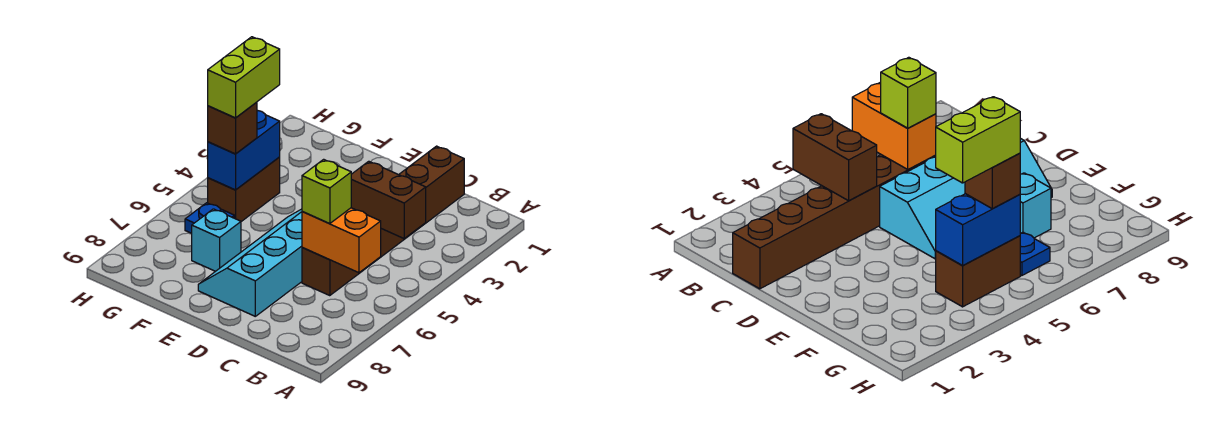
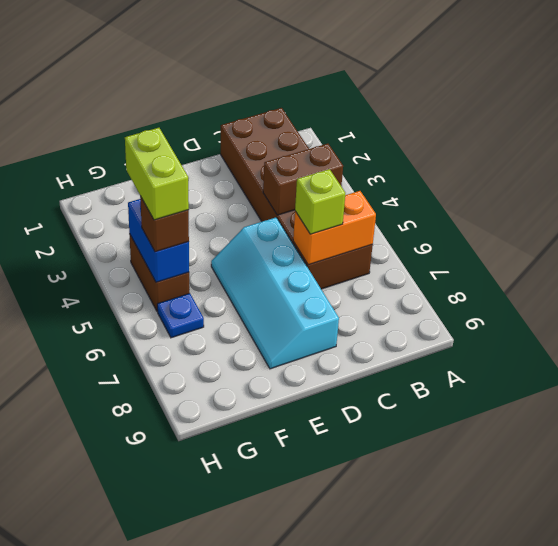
brown 1x6 brick [302,146,464,296] -> brown 2x6 brick [221,108,373,289]
cyan 1x1 brick [192,209,241,271] -> none

